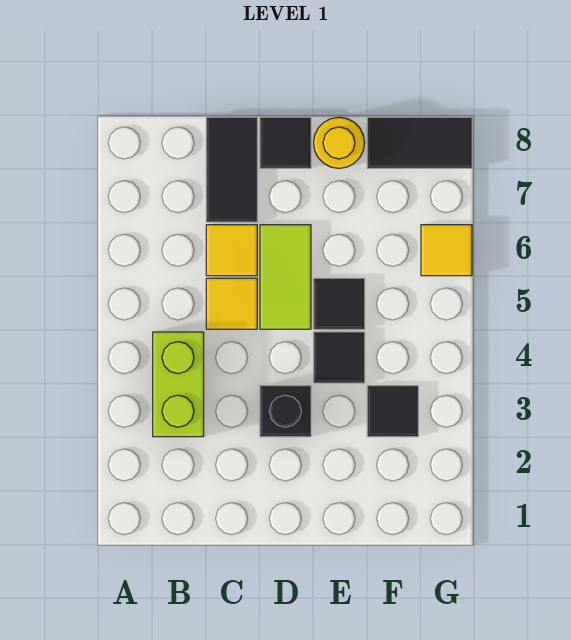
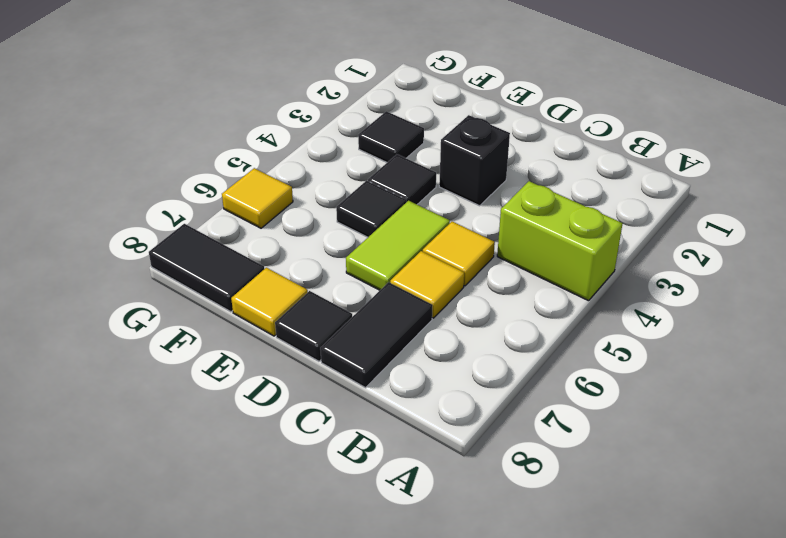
lime 1x2 brick [153,332,204,437] -> lime 1x2 brick turned to [497,181,623,301]
yellow 1x1 round brick [314,117,365,168] -> yellow 1x1 tile [231,268,308,336]

